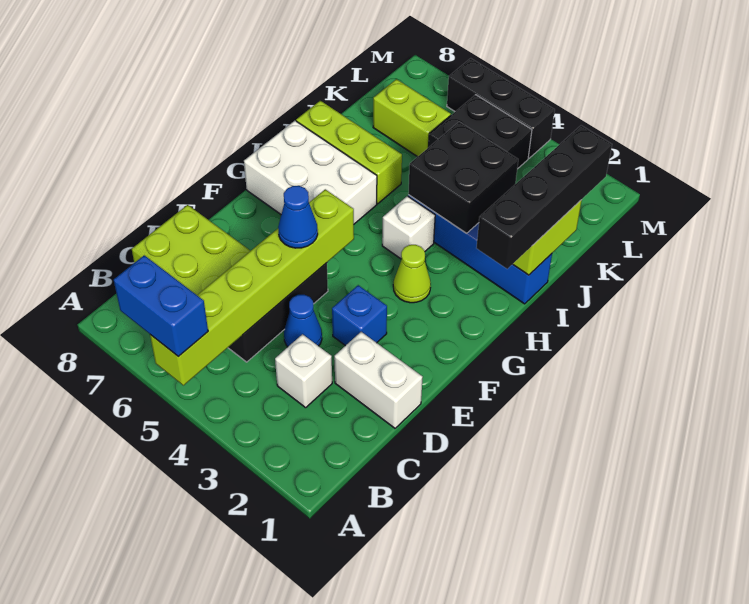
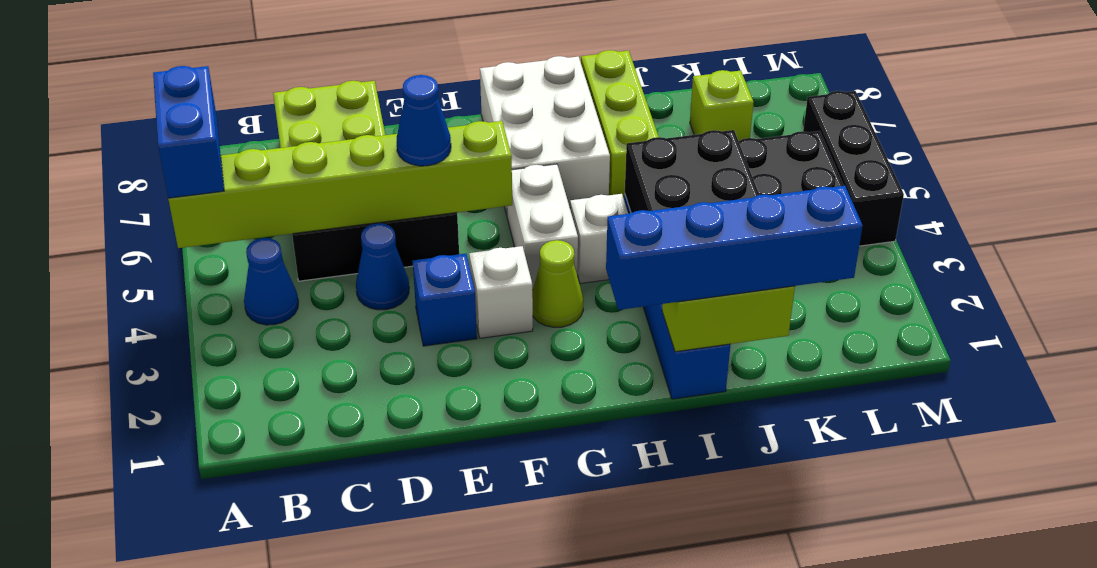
none -> blue 1x1 cone [244,238,298,325]
white 1x1 brick [275,334,332,408] -> white 1x1 brick moved to [469,246,533,338]
white 1x2 brick [334,332,423,428] -> white 1x2 brick moved to [507,164,578,290]
black 1x4 brick [477,125,612,269] -> blue 1x4 brick [606,186,863,310]
lime 1x2 brick [373,79,451,157] -> lime 1x1 brick [690,70,754,141]

